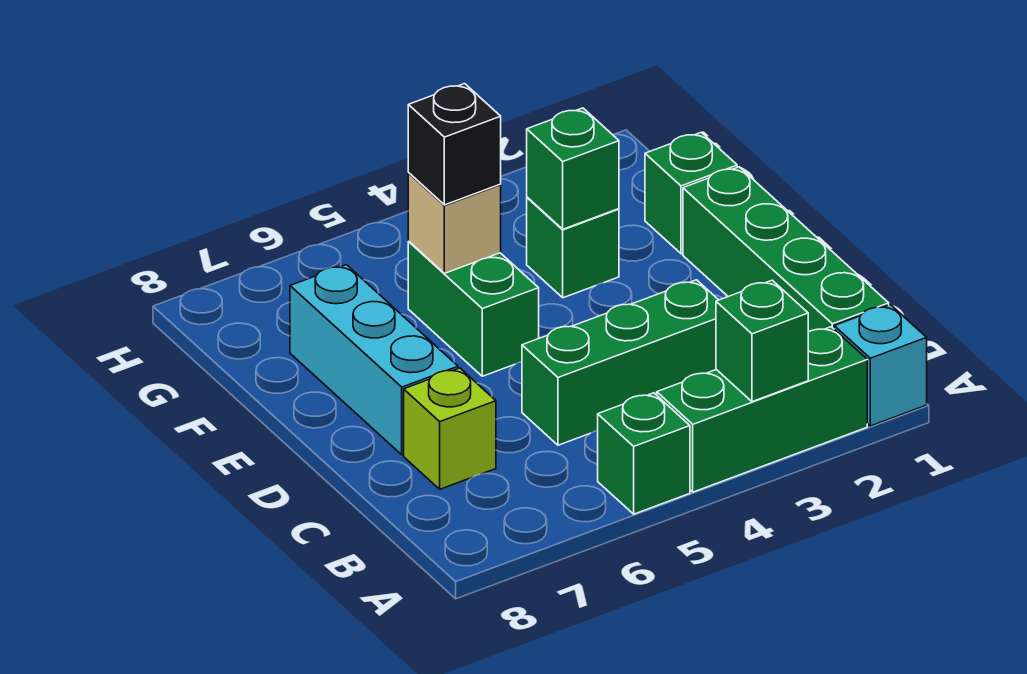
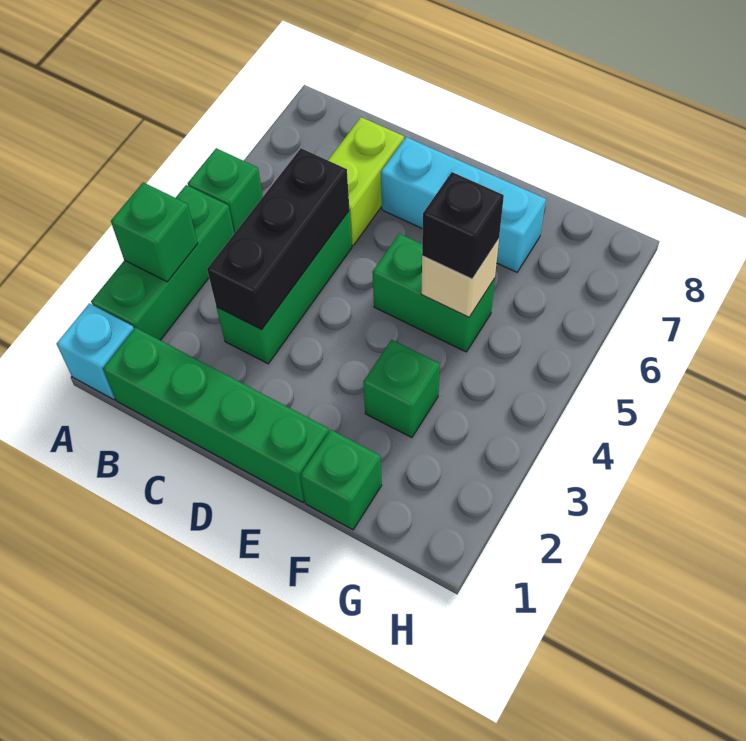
none -> black 1x3 brick [207,148,350,330]
lime 1x1 brick [404,368,496,489] -> lime 1x2 brick [328,117,404,245]
green 1x1 brick [527,108,619,229] -> none

